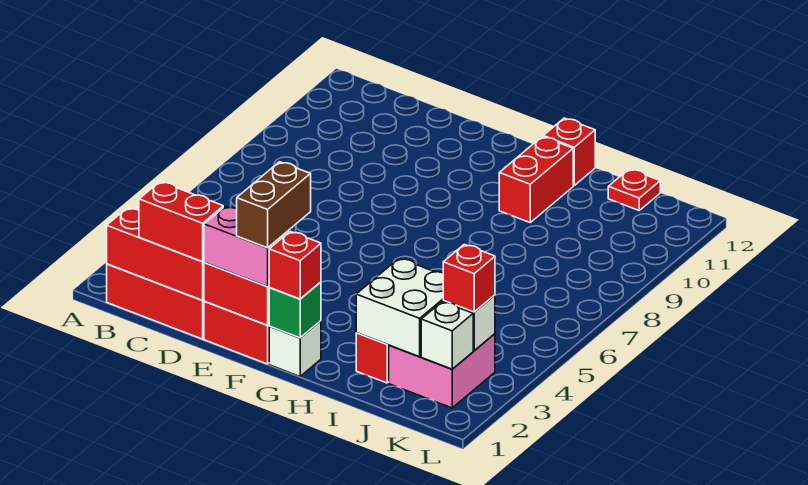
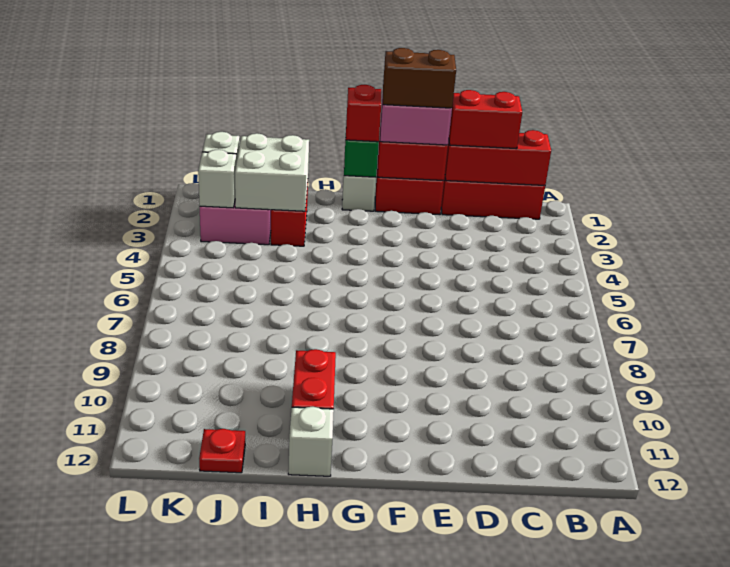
brown 1x2 brick [237,162,311,248] -> brown 1x2 brick turned to [383,48,456,108]
red 1x1 brick [543,118,595,186] -> white 1x1 brick [288,407,334,476]
red 1x1 brick [443,244,495,312] -> none

